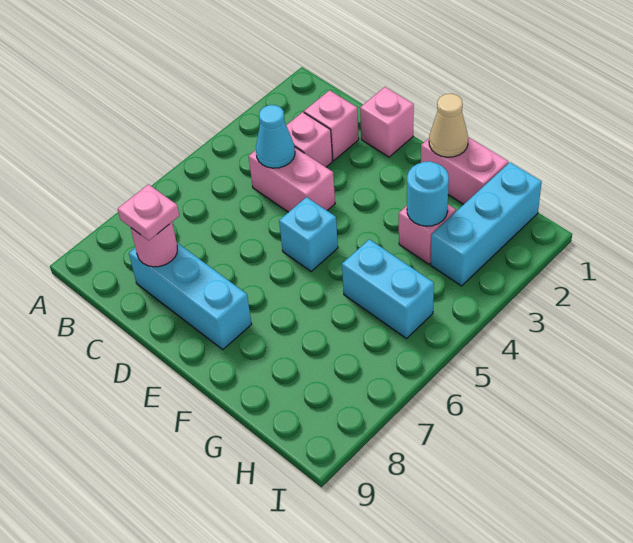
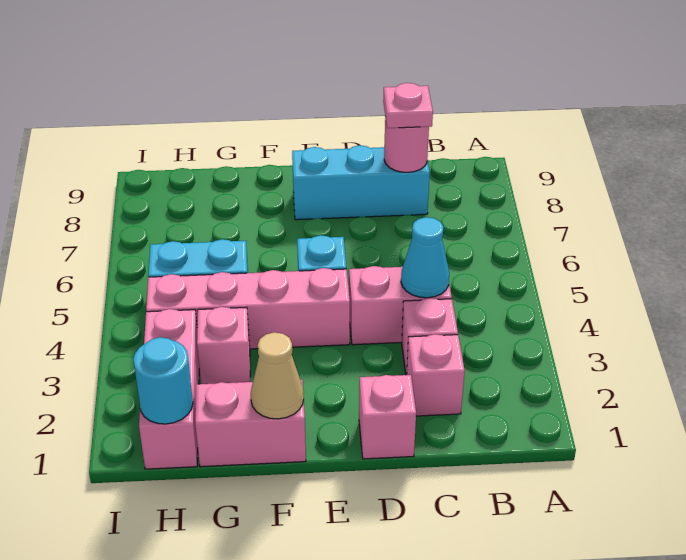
none -> pink 1x4 brick [146,268,350,349]
cyan 1x1 round brick [407,161,449,226] -> cyan 1x1 round brick moved to [133,337,193,424]
cyan 1x3 brick [431,162,542,286] -> pink 1x3 brick [139,309,199,469]

